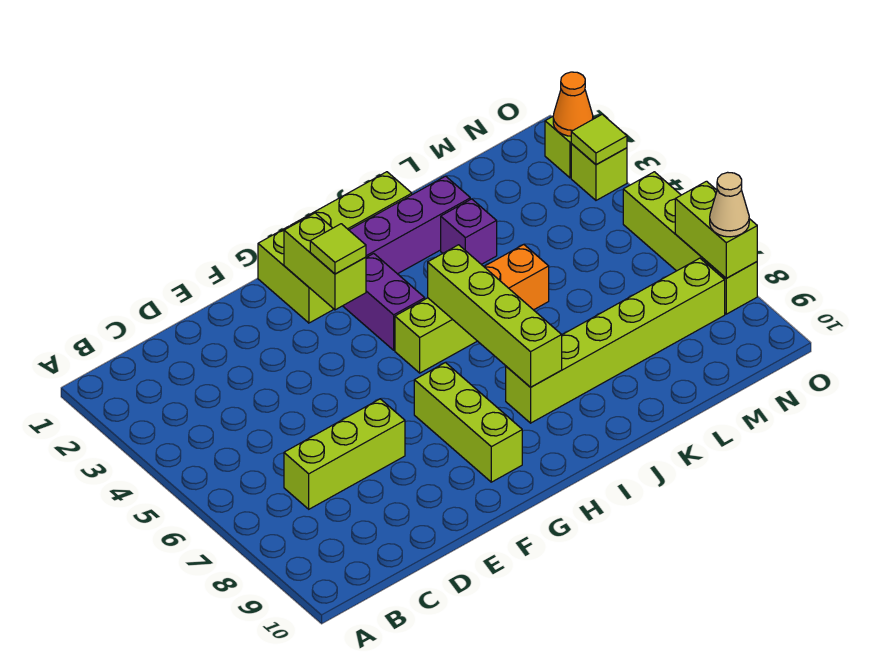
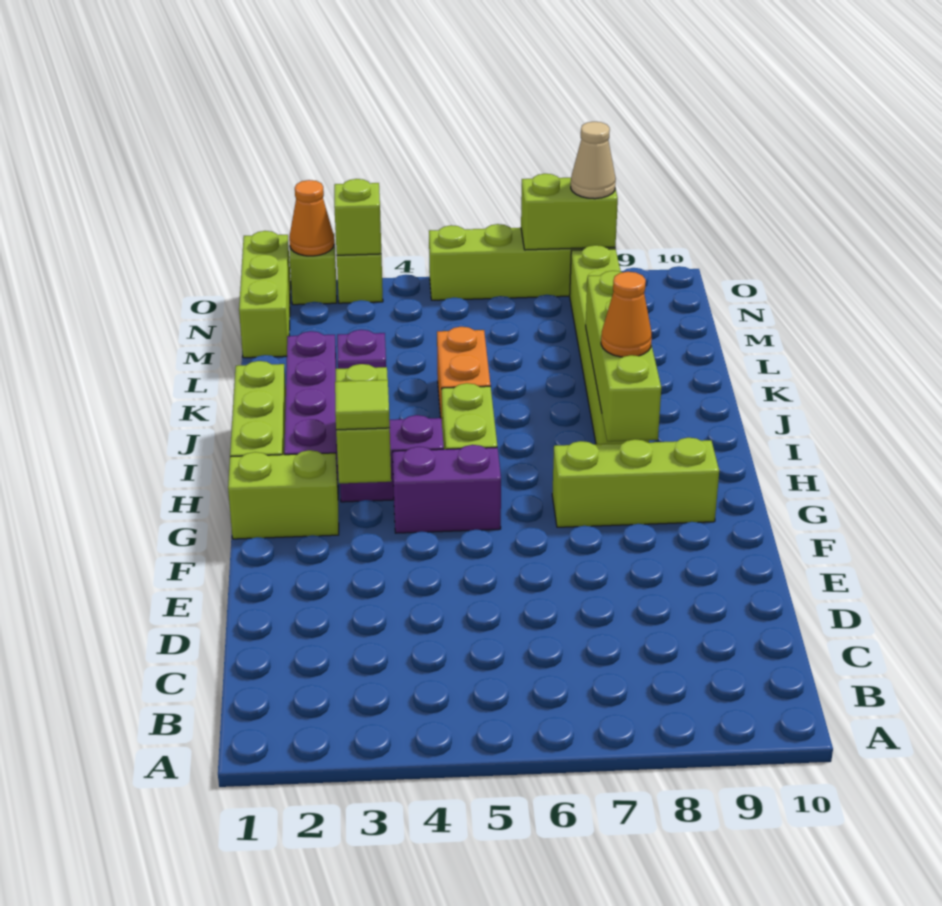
lime 1x3 brick [284,399,405,509] -> lime 1x3 brick moved to [239,231,291,358]
lime 1x2 brick [284,213,366,310] -> lime 1x2 brick turned to [336,364,391,483]
none -> purple 1x2 brick [393,445,501,533]
lime 1x4 brick [428,245,562,387] -> lime 1x4 brick turned to [586,271,661,442]
none -> orange 1x1 cone [601,272,652,357]
lime 1x1 tile [571,114,627,165] -> lime 1x1 brick [334,179,381,255]

